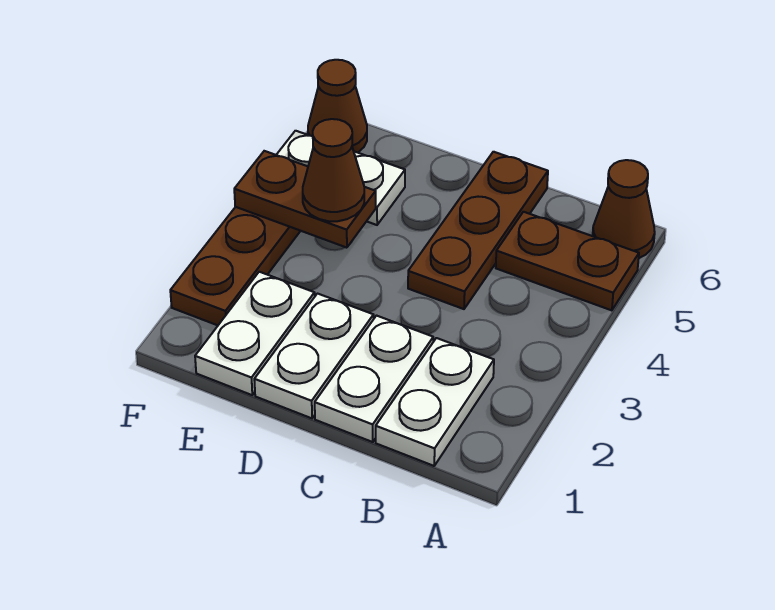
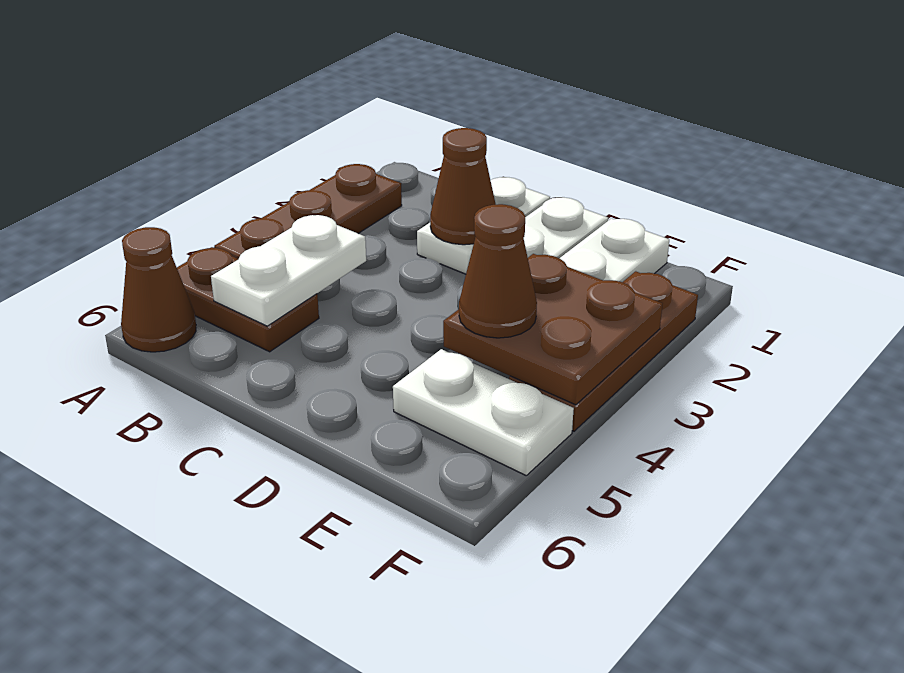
white 1x2 plate [376,338,494,466] -> white 1x2 plate moved to [211,215,366,326]
brown 1x3 plate [408,152,548,309] -> brown 1x3 plate moved to [214,164,402,259]
brown 1x2 plate [234,151,376,248] -> brown 2x2 plate [443,254,662,405]
brown 1x1 cone [308,60,367,153] -> brown 1x1 cone moved to [430,128,496,245]

